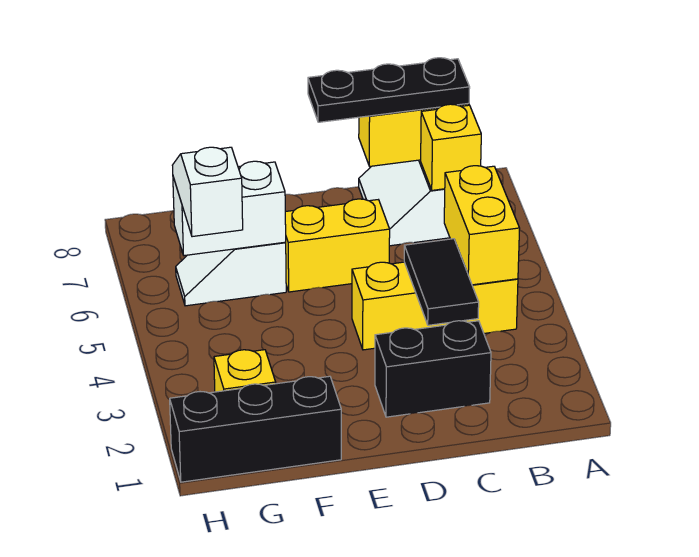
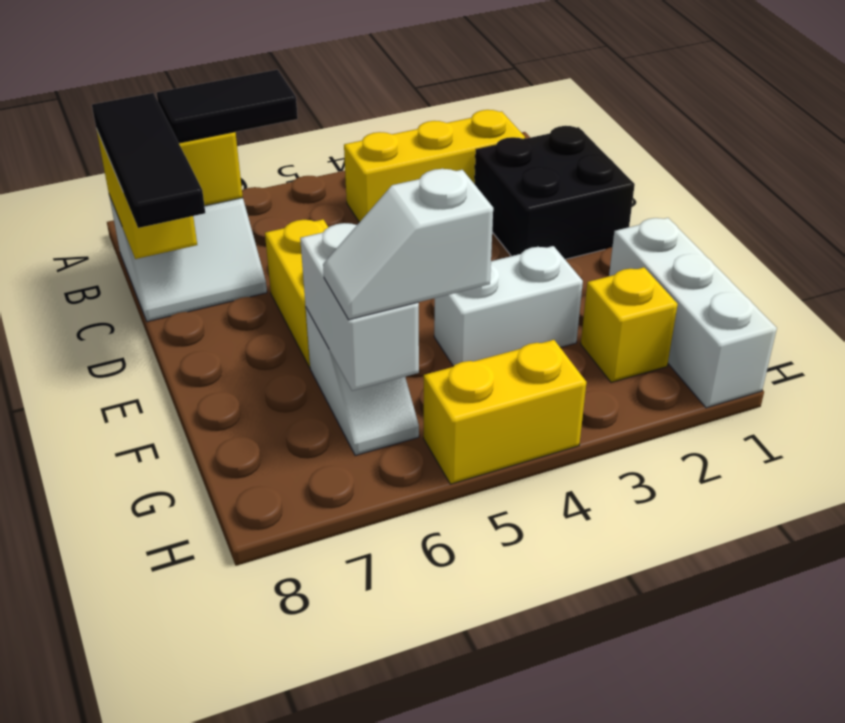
yellow 1x3 brick [352,262,518,350] -> yellow 1x3 brick turned to [344,110,525,222]
yellow 1x2 brick [444,166,520,285] -> yellow 1x2 brick moved to [424,340,586,484]
black 1x3 plate [308,58,470,122] -> black 1x3 tile [92,93,205,228]
black 1x2 brick [375,321,491,417] -> black 2x2 brick [475,126,635,259]
black 1x2 tile [404,239,479,325] -> black 1x2 tile moved to [157,70,298,143]
black 1x3 brick [170,376,341,482] -> white 1x3 brick [609,218,777,408]
none -> white 1x2 brick [434,246,583,366]

